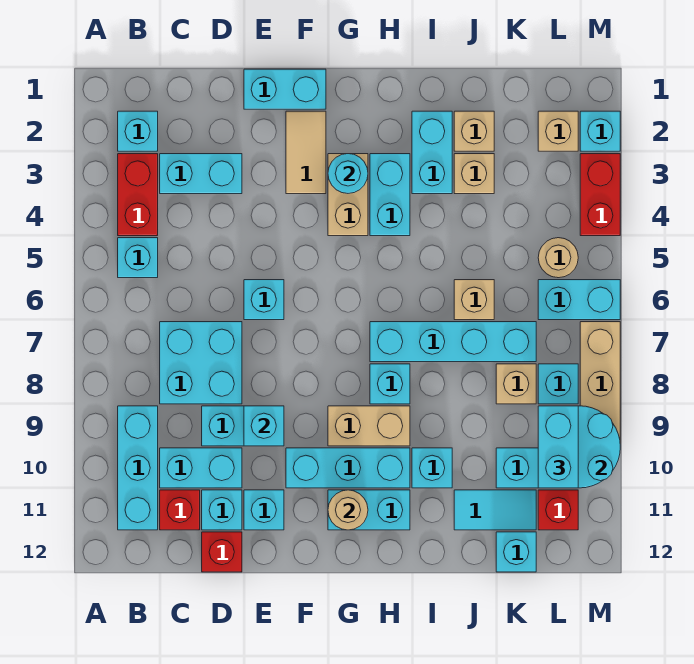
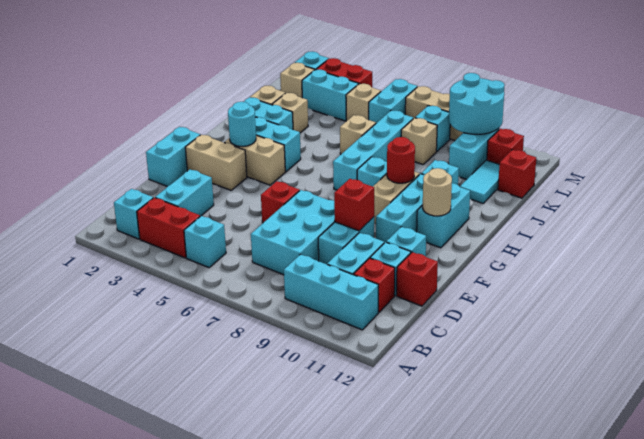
cyan 2x2 brick [160,322,242,404] -> cyan 2x3 brick [251,190,335,275]
cyan 1x1 brick [244,280,284,320] -> red 1x1 brick [261,181,300,223]
cyan 1x1 brick [244,406,284,446] -> red 1x1 brick [334,179,374,231]
tan 1x2 tile [286,111,326,194] -> tan 1x2 brick [185,135,247,190]
none -> red 1x1 round brick [387,137,415,183]
cyan 1x1 brick [496,532,536,572] -> red 1x1 brick [498,150,536,198]
tan 1x1 round brick [538,238,578,278] -> tan 1x1 brick [346,84,381,121]
cyan 1x2 brick [538,406,578,488] -> cyan 1x2 brick moved to [302,70,358,121]

